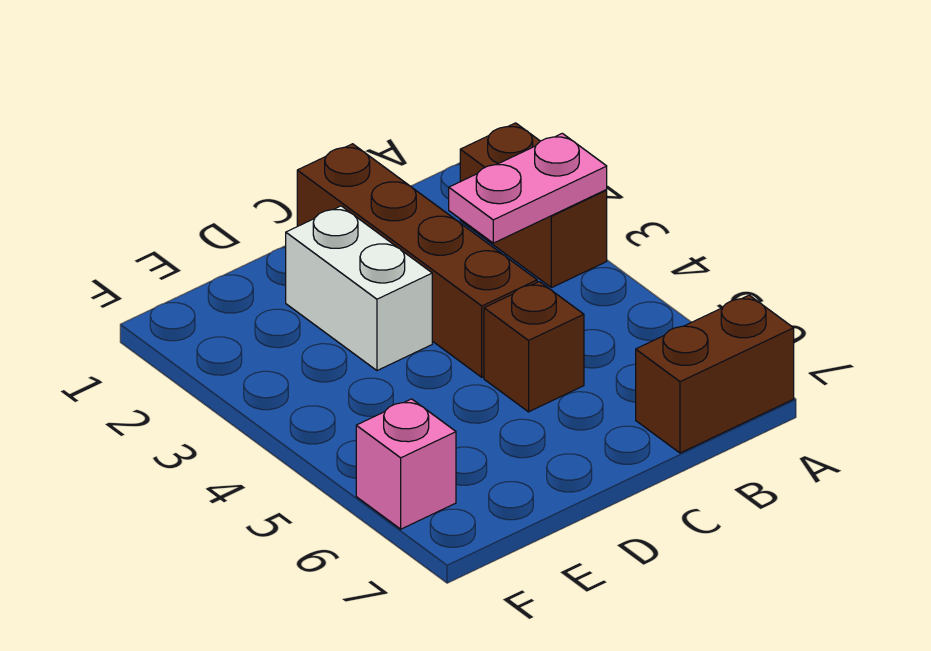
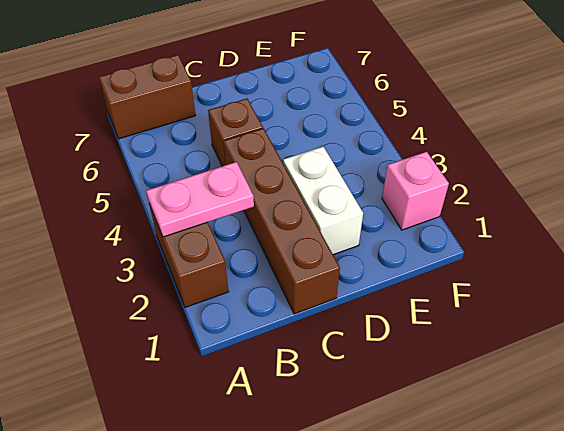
pink 1x1 brick [356,399,456,529] -> pink 1x1 brick moved to [382,152,449,230]

